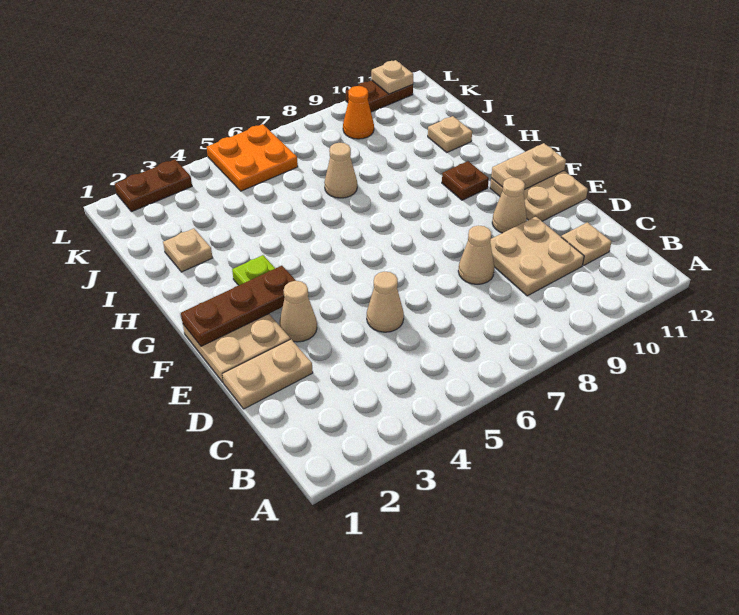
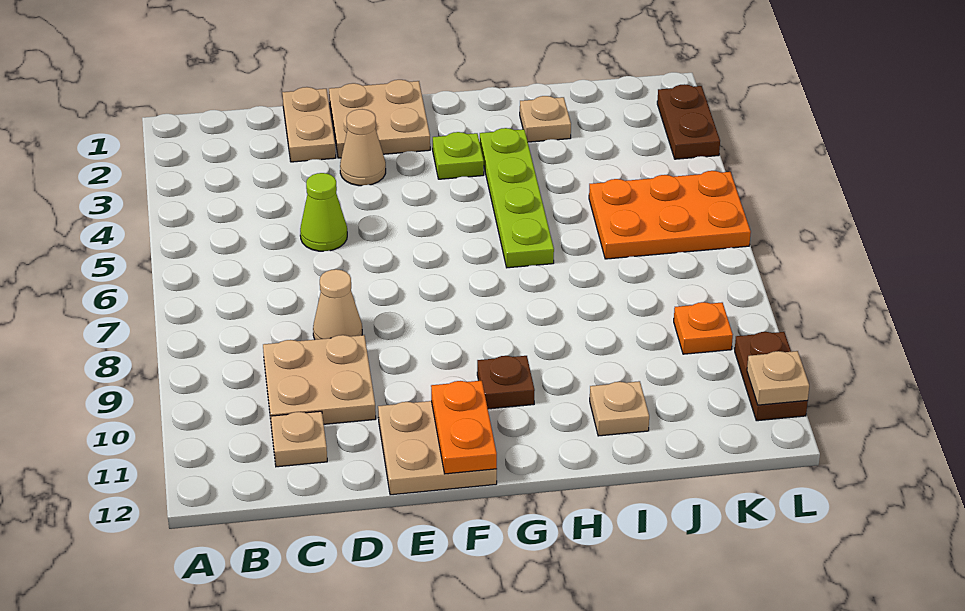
tan 1x1 cone [367,271,404,332] -> lime 1x1 cone [300,173,347,251]
tan 1x1 cone [492,177,527,233] -> none
brown 1x3 plate [181,266,296,346] -> none
tan 1x2 plate [491,143,566,190] -> orange 1x2 plate [431,381,497,474]
none -> lime 1x4 plate [480,128,554,268]
tan 1x1 cone [324,143,357,198] -> none
orange 2x2 plate [207,124,298,191] -> orange 2x3 plate [589,171,751,259]
orange 1x1 cone [343,86,374,139] -> orange 1x1 plate [674,302,733,354]

